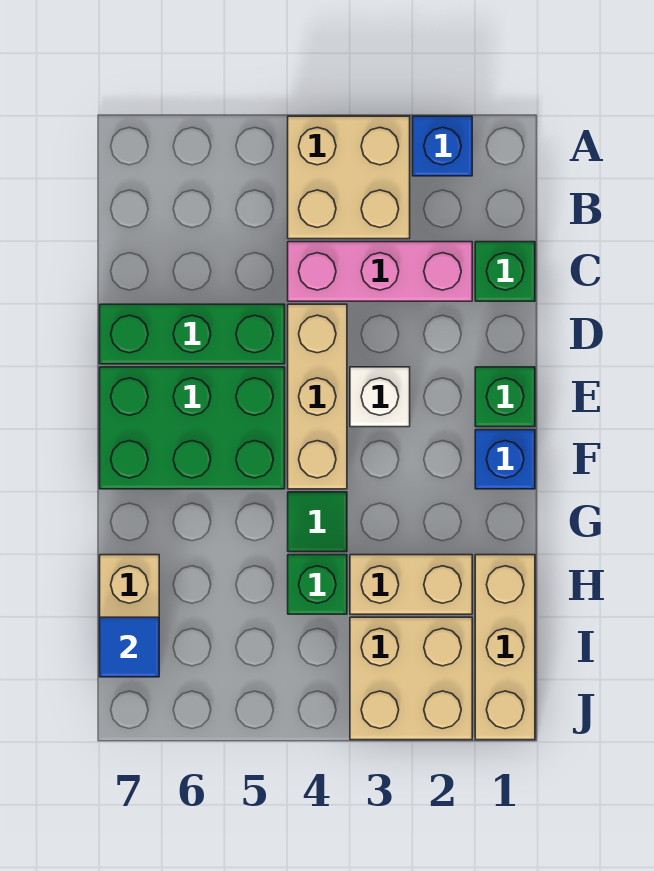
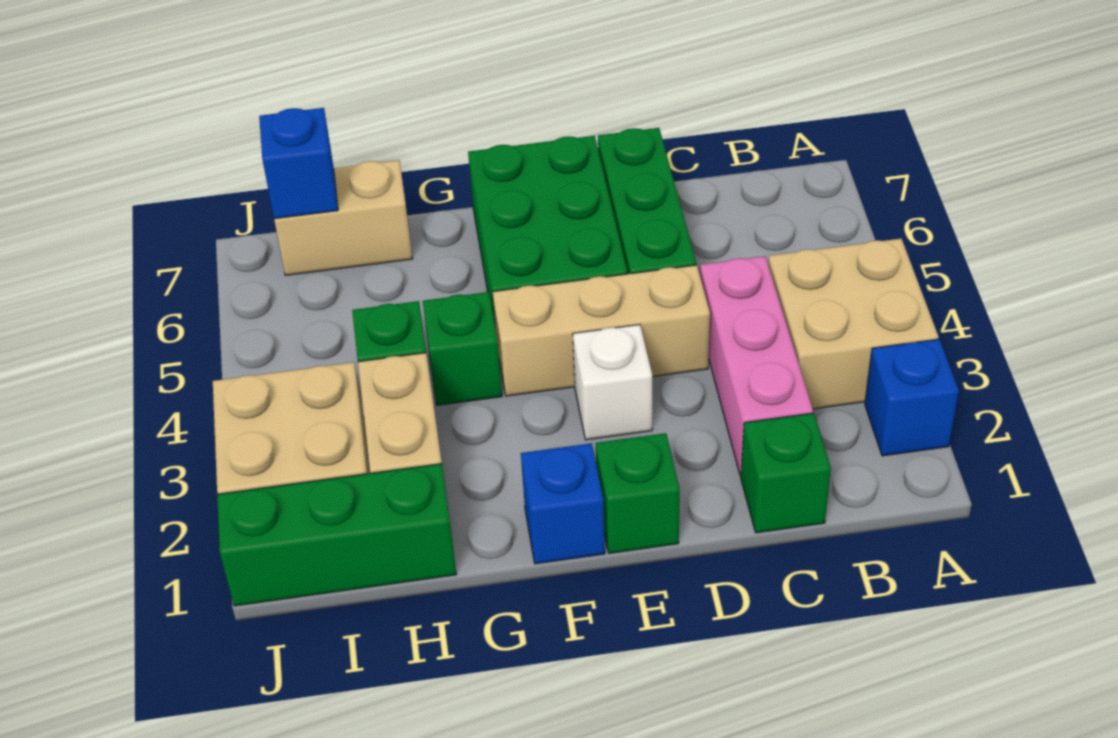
green 1x1 tile [288,492,347,552] -> green 1x1 brick [423,292,502,405]
tan 1x3 brick [475,555,535,740] -> green 1x3 brick [217,464,456,606]
blue 1x1 tile [100,617,159,677] -> blue 1x1 brick [259,108,338,219]

